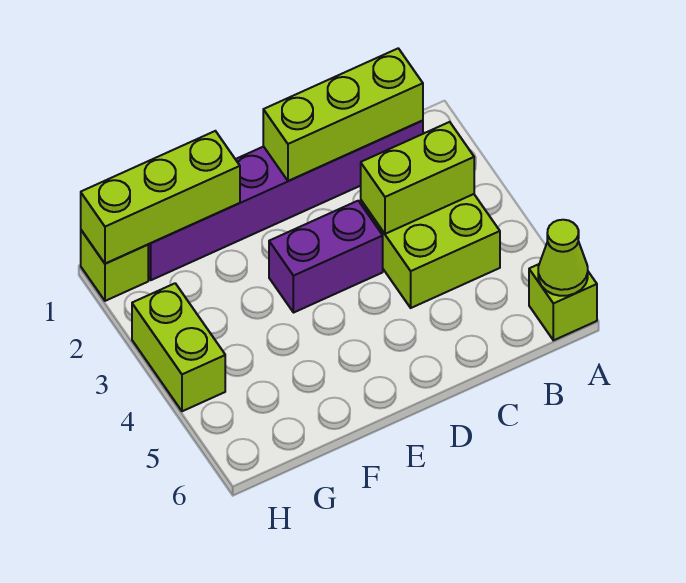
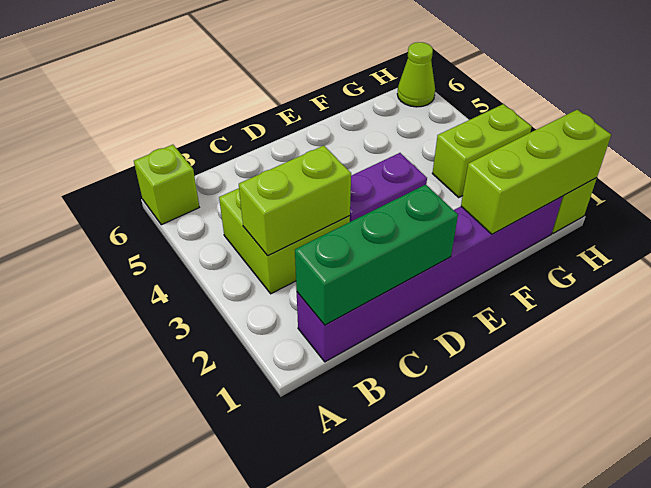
lime 1x1 cone [538,220,588,296] -> lime 1x1 cone moved to [397,42,435,107]
lime 1x3 brick [263,48,423,181] -> green 1x3 brick [295,185,458,325]
lime 1x2 brick [132,283,225,411] -> lime 1x2 brick turned to [432,104,532,197]

